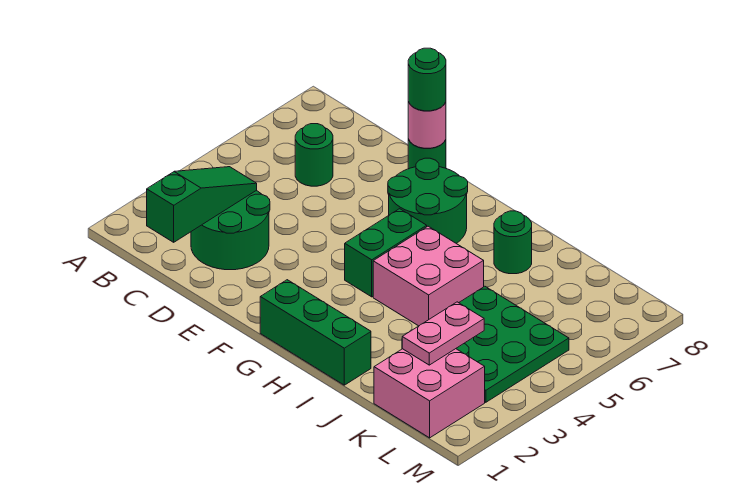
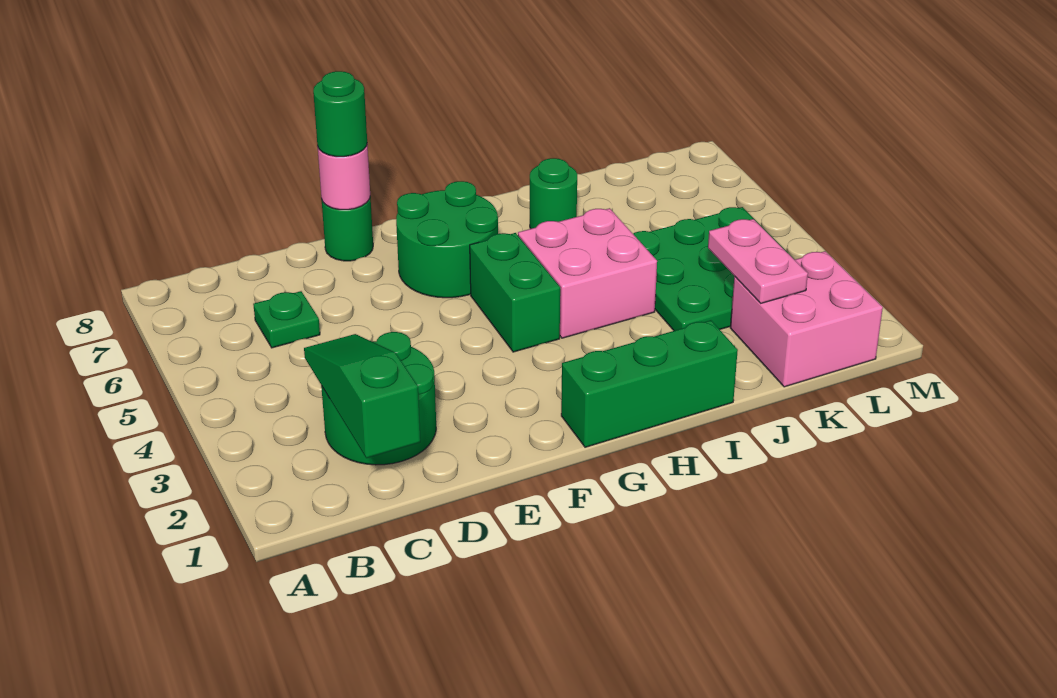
green 1x1 round brick [295,124,333,186] -> green 1x1 plate [253,291,320,348]

